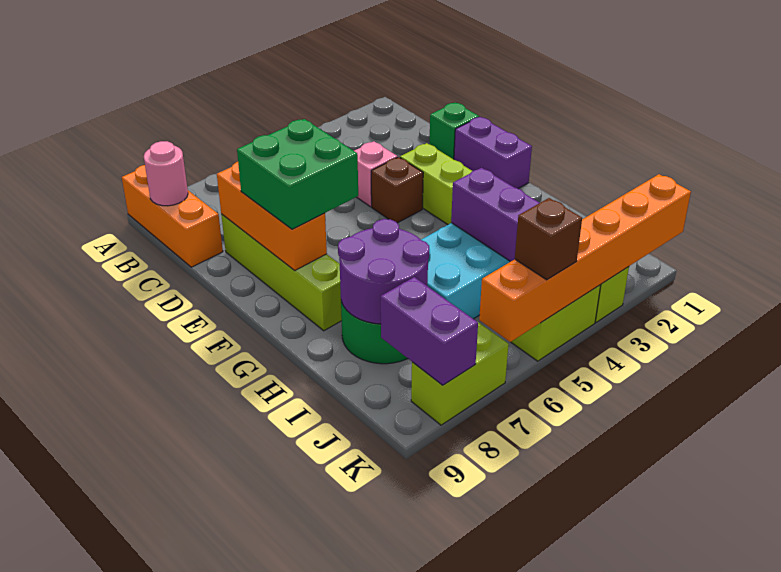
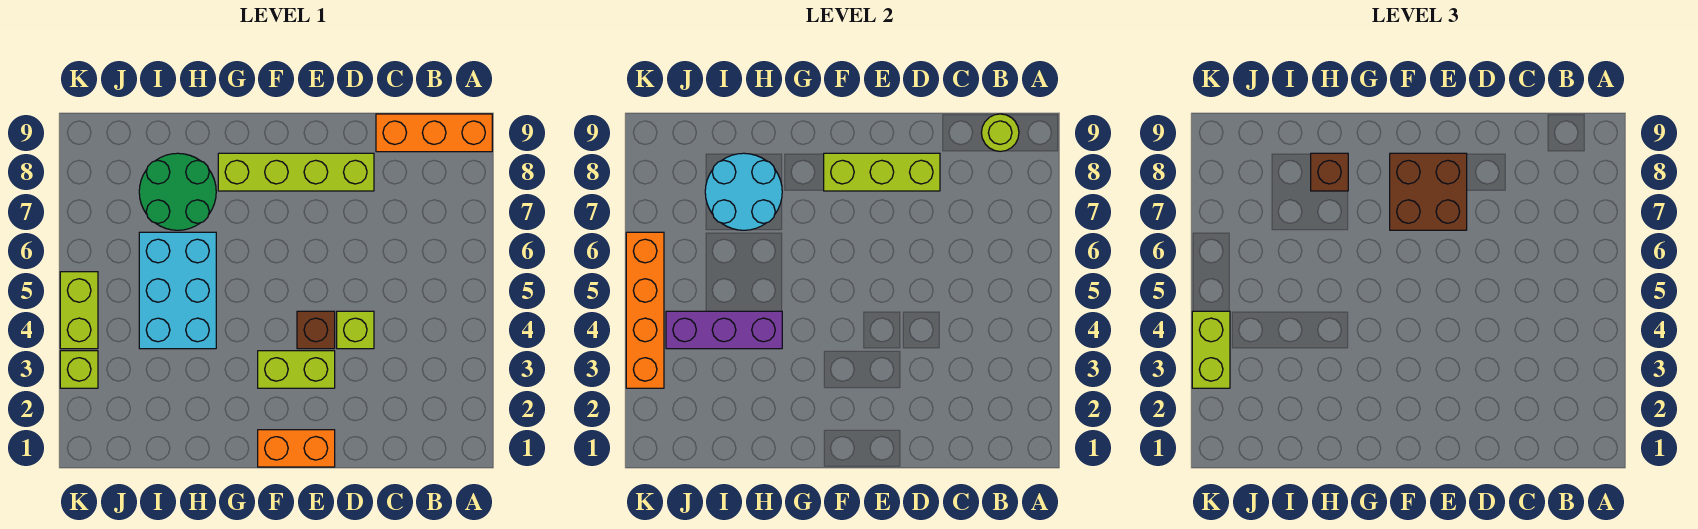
pink 1x1 round brick [144,141,188,206] -> lime 1x1 round brick [981,114,1019,151]
green 1x1 brick [429,103,479,159] -> none
pink 1x1 brick [354,141,398,207] -> lime 1x1 brick [337,311,374,349]
orange 1x3 brick [217,162,327,271] -> lime 1x3 brick [824,153,940,191]
purple 1x2 brick [454,117,532,189] -> orange 1x2 brick [258,430,335,467]
green 2x2 brick [237,119,358,229] -> brown 2x2 brick [1390,153,1467,230]
purple 2x2 round brick [338,219,429,324] -> cyan 2x2 round brick [705,153,782,230]
purple 1x2 brick [381,277,478,385] -> none
orange 1x6 brick [479,174,691,342] -> orange 1x4 brick [626,232,664,388]
brown 1x1 brick [515,198,582,280] -> brown 1x1 brick moved to [1311,153,1348,191]
lime 1x2 brick [411,322,509,425] -> lime 1x2 brick moved to [1192,311,1230,388]

